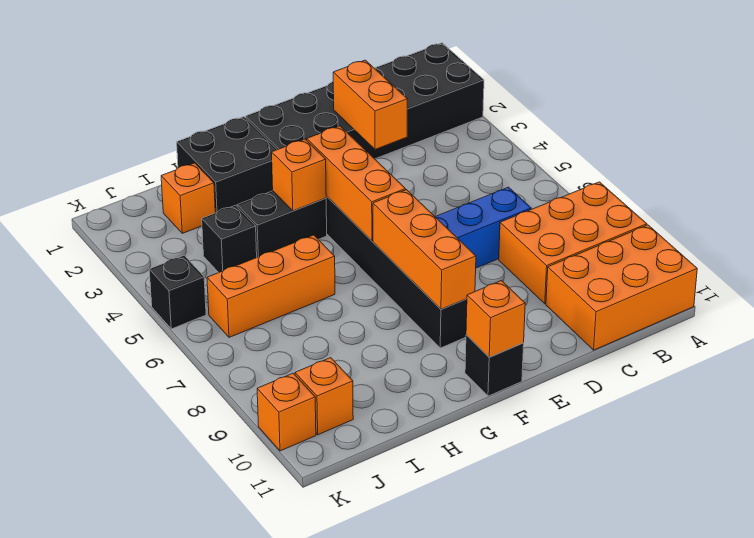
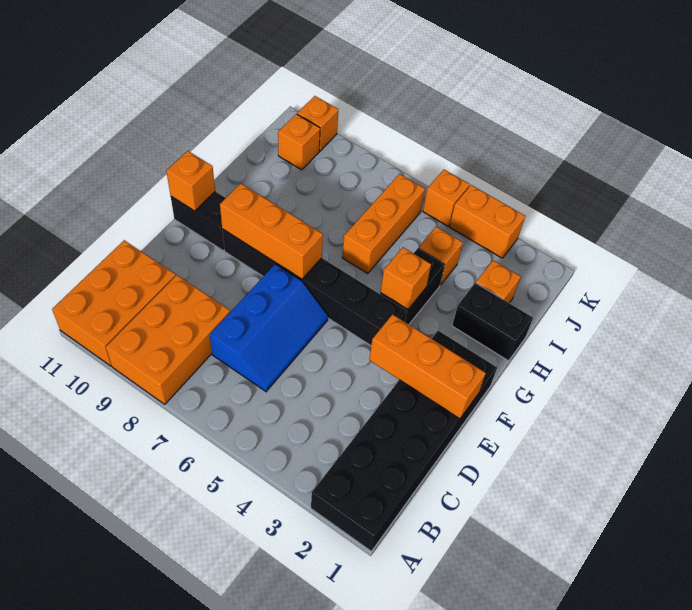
orange 1x2 brick [333,60,408,149] -> orange 1x2 brick moved to [450,185,525,258]
orange 1x3 brick [307,126,406,241] -> orange 1x3 brick moved to [369,314,486,419]
black 1x1 brick [465,335,524,396] -> black 1x2 brick [171,192,225,250]
black 2x2 brick [177,117,277,213] -> black 1x2 brick [452,283,533,361]
black 1x1 brick [202,205,257,272] -> orange 1x1 brick [418,227,463,285]
black 1x1 brick [149,255,206,329] -> orange 1x1 brick [423,170,470,226]

